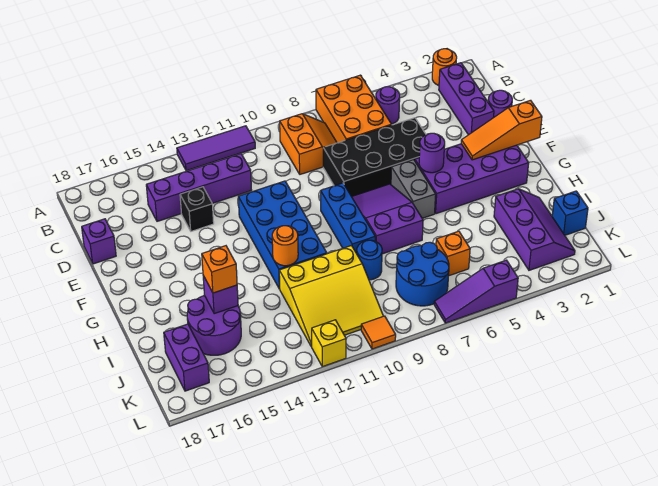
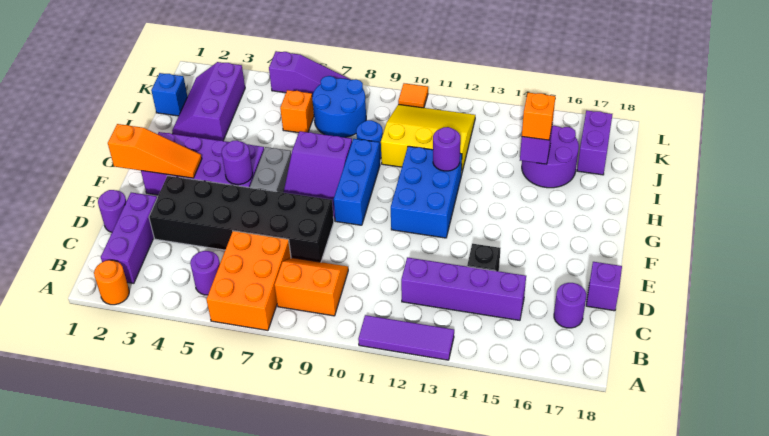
orange 2x2 slope [280,114,337,174] -> orange 2x2 slope turned to [275,258,348,316]
none -> purple 1x1 round brick [554,283,586,328]
black 2x4 brick [323,118,426,197] -> black 2x6 brick [149,176,334,262]
blue 2x4 brick [238,181,327,289] -> blue 2x3 brick [391,146,462,238]
orange 1x1 round brick [272,226,298,266] -> purple 1x1 round brick [433,127,460,171]
yellow 1x1 brick [311,320,346,367] -> none

